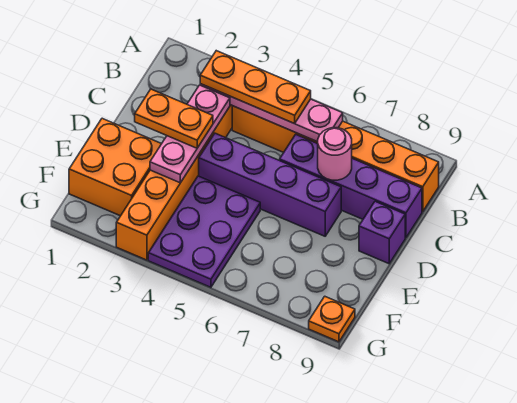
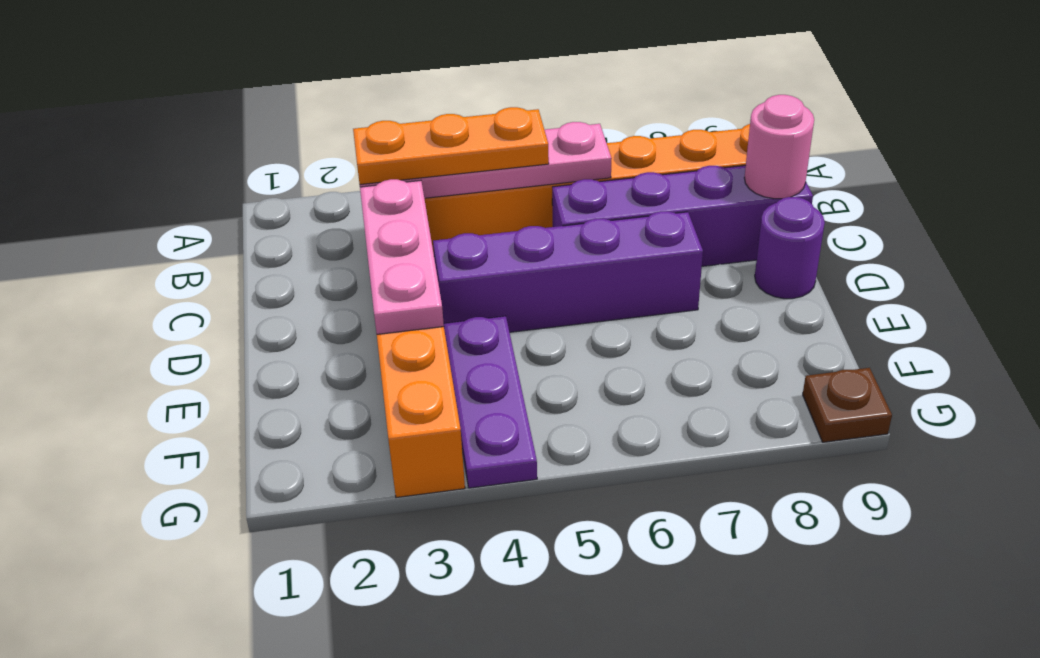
pink 1x1 round brick [318,128,352,180] -> pink 1x1 round brick moved to [744,95,814,199]
orange 1x2 plate [135,89,213,148] -> none
purple 1x1 brick [359,201,405,264] -> purple 1x1 round brick [755,197,825,299]
orange 2x2 brick [69,118,161,216] -> none
purple 2x3 plate [148,176,260,287] -> purple 1x3 plate [444,316,537,488]
orange 1x1 plate [309,296,355,342] -> brown 1x1 plate [803,368,892,442]

